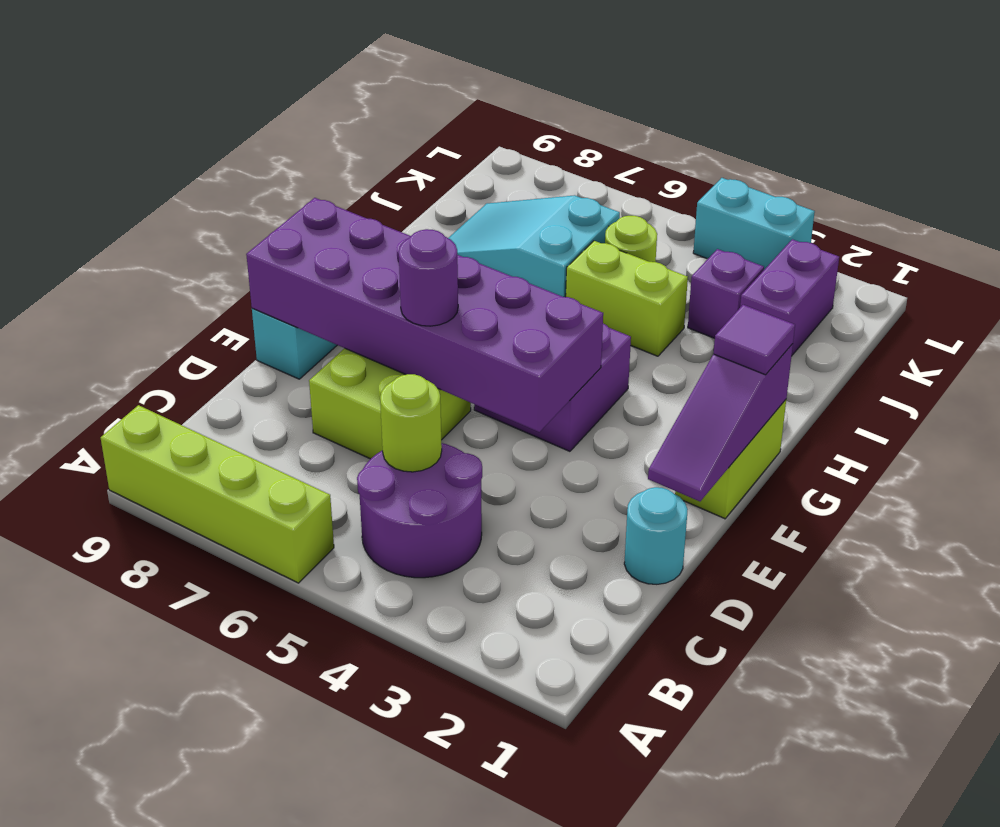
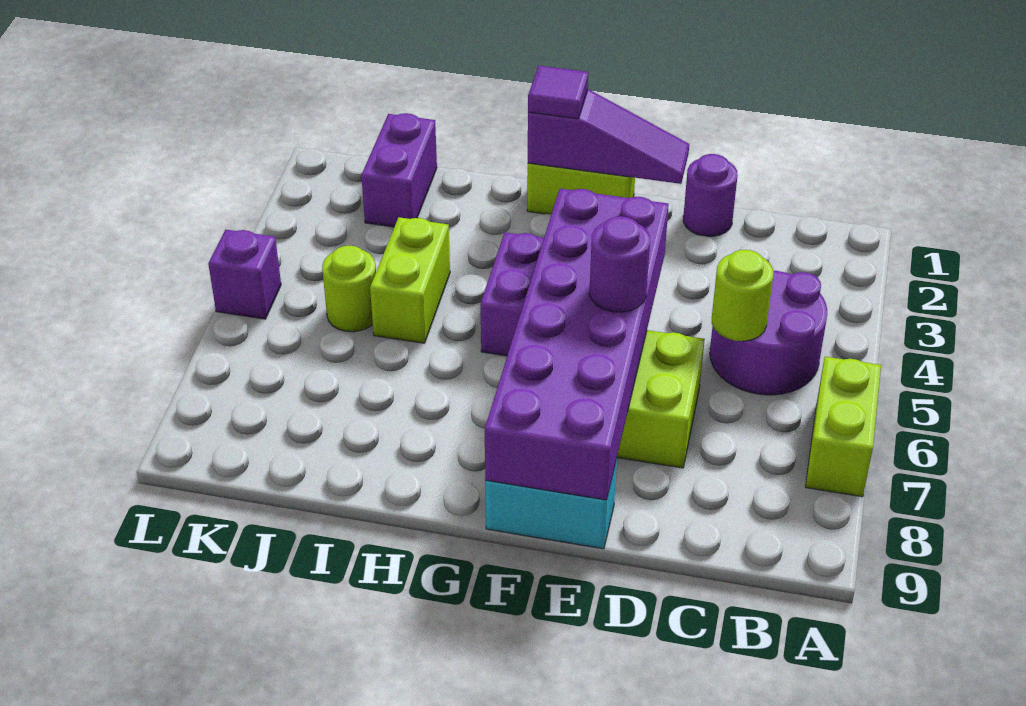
lime 1x4 brick [101,405,334,583] -> lime 1x2 brick [805,357,881,497]
cyan 1x1 round brick [624,487,688,584] -> purple 1x1 round brick [683,154,738,237]
cyan 2x3 slope [449,195,620,297] -> none
purple 1x2 brick [740,239,839,355] -> purple 1x2 brick turned to [361,113,437,227]
purple 1x1 brick [688,249,764,338] -> purple 1x1 brick moved to [208,230,281,319]
cyan 1x2 brick [693,178,815,270] -> none

